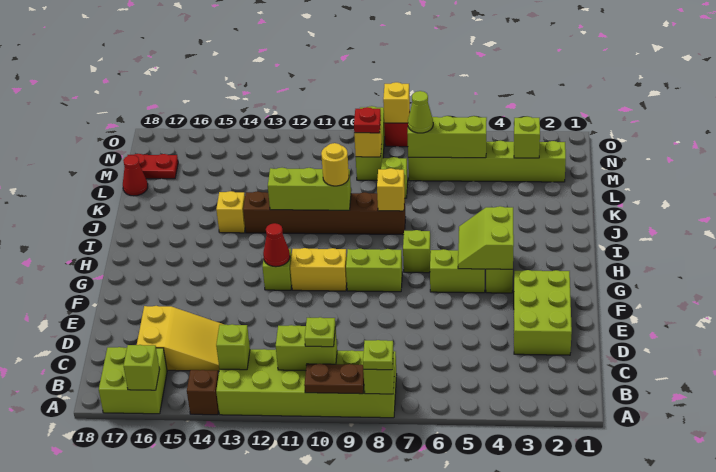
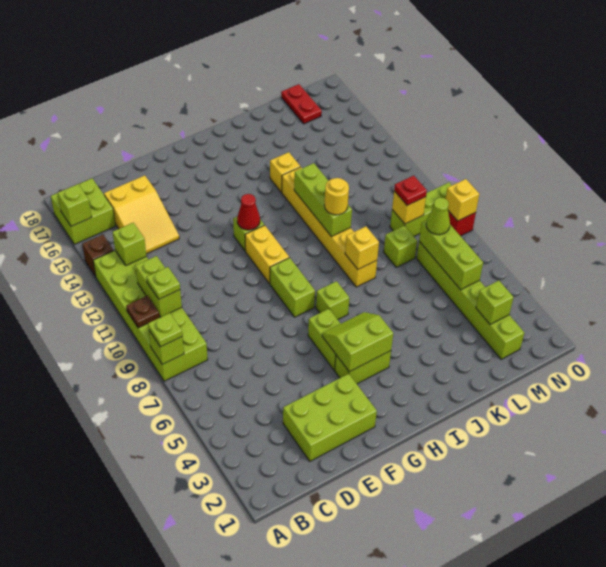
brown 1x2 plate [304,364,364,394] -> brown 1x1 plate [126,296,160,328]
brown 1x6 brick [243,191,405,235] -> yellow 1x6 brick [282,167,377,287]
red 1x1 cone [123,155,148,196] -> none

